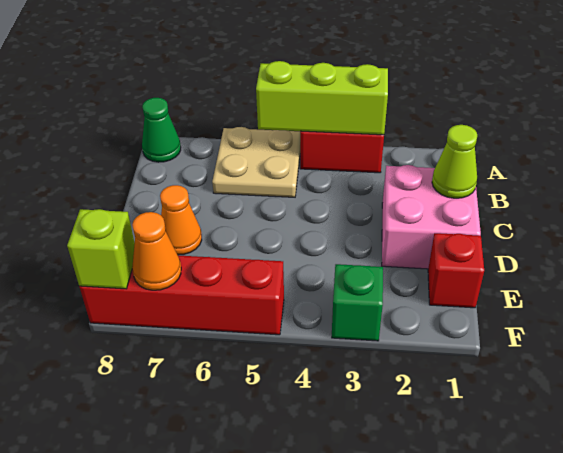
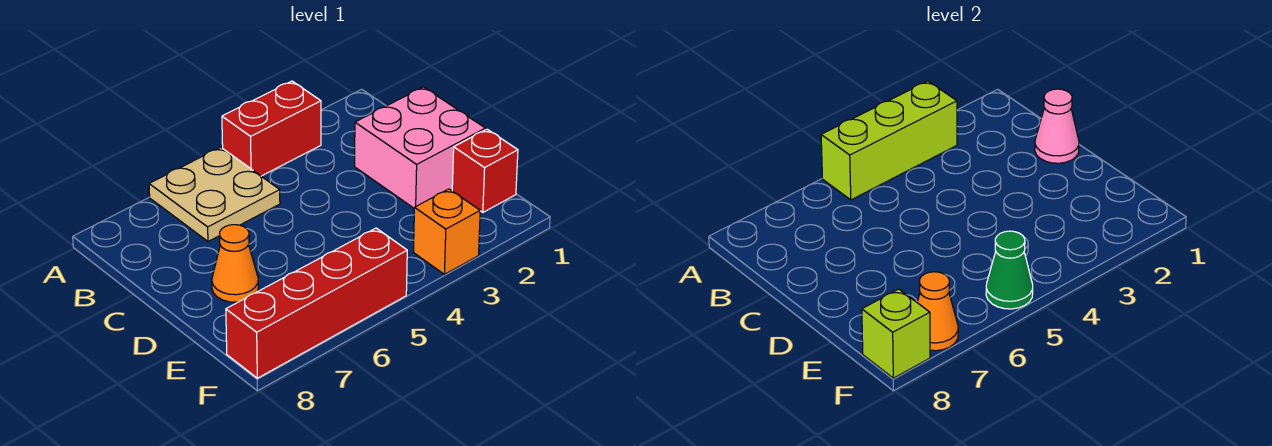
green 1x1 cone [142,98,181,162] -> green 1x1 cone moved to [986,231,1033,309]
lime 1x1 cone [432,125,477,198] -> pink 1x1 cone [1035,89,1079,163]
green 1x1 brick [332,264,383,341] -> orange 1x1 brick [414,189,480,274]

